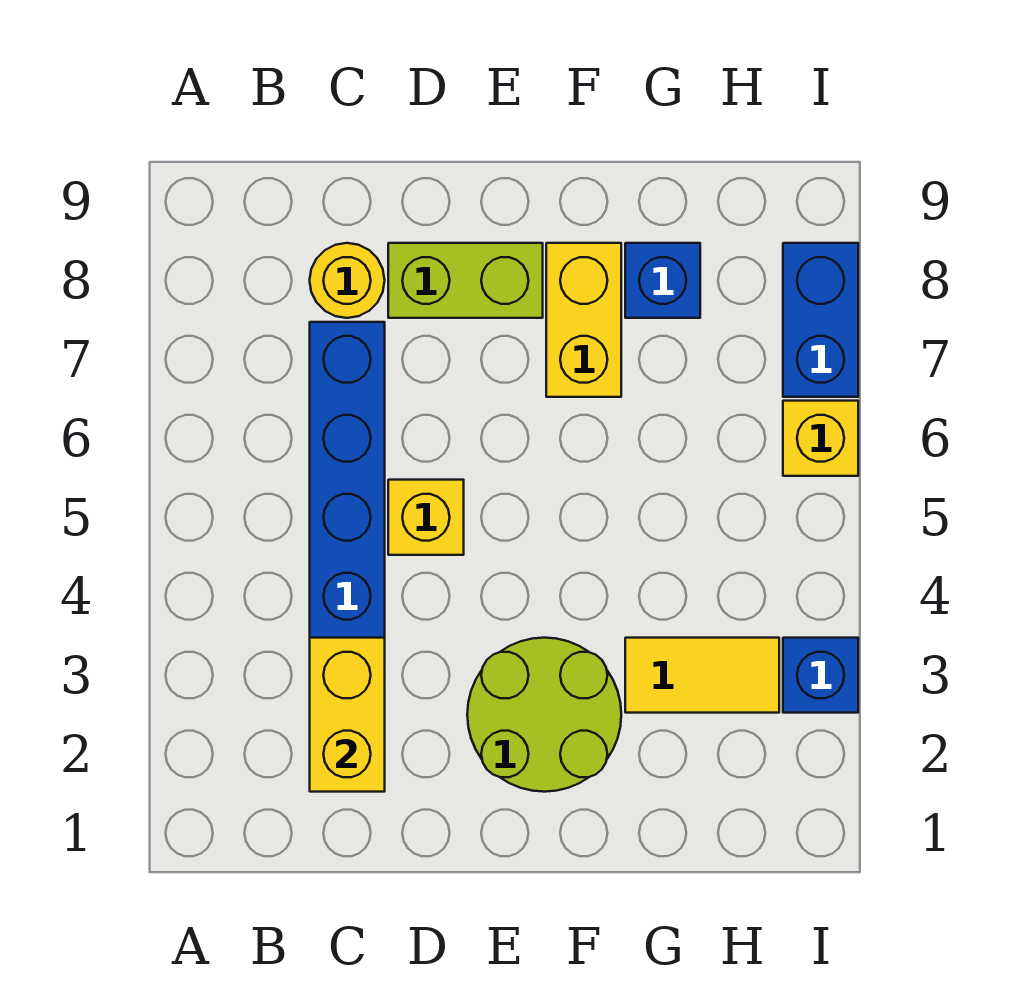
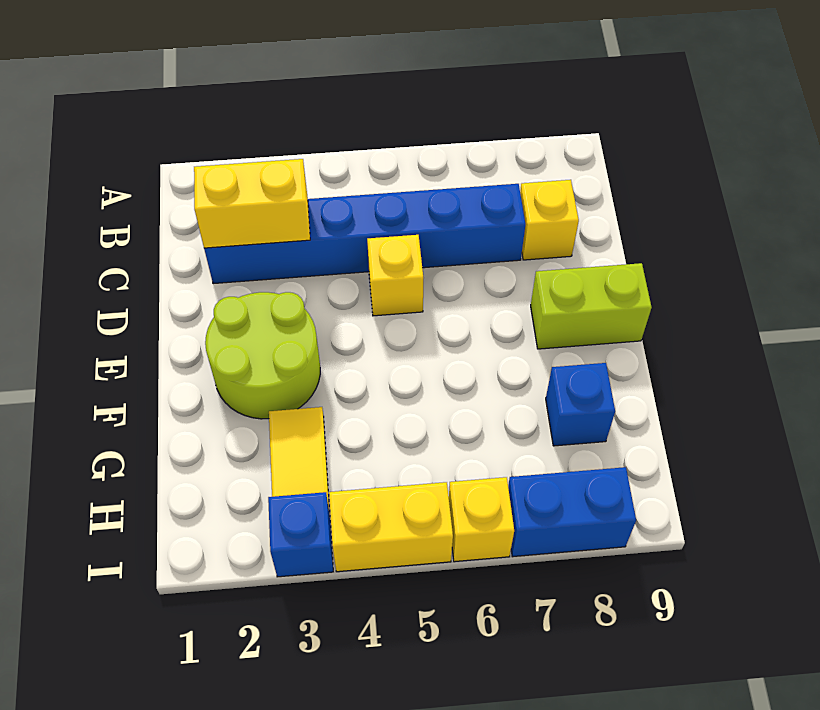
yellow 1x1 round brick [310,243,385,318] -> yellow 1x1 brick [520,180,579,260]
lime 1x2 brick [388,243,543,318] -> lime 1x2 brick turned to [531,263,652,349]
yellow 1x2 brick [546,243,621,397] -> yellow 1x2 brick moved to [329,482,453,572]

